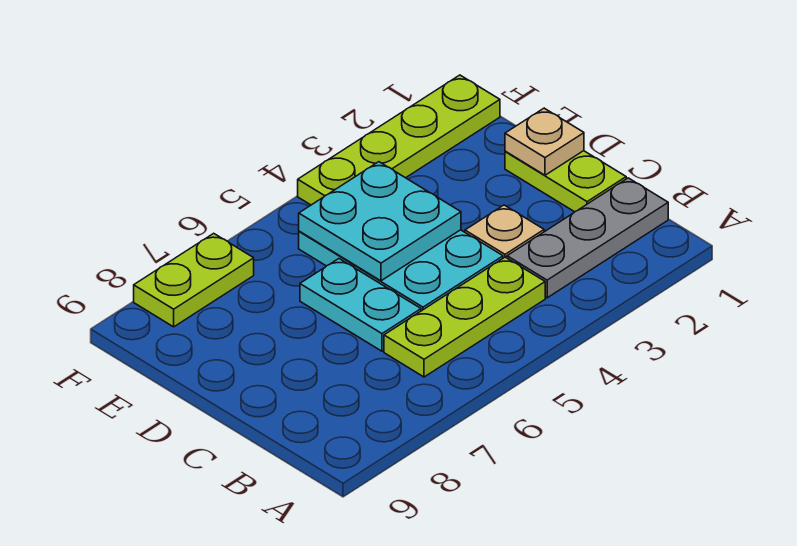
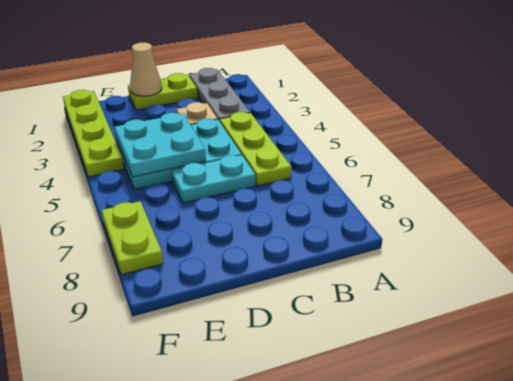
tan 1x1 plate [505,108,584,175] -> tan 1x1 cone [130,42,162,96]

